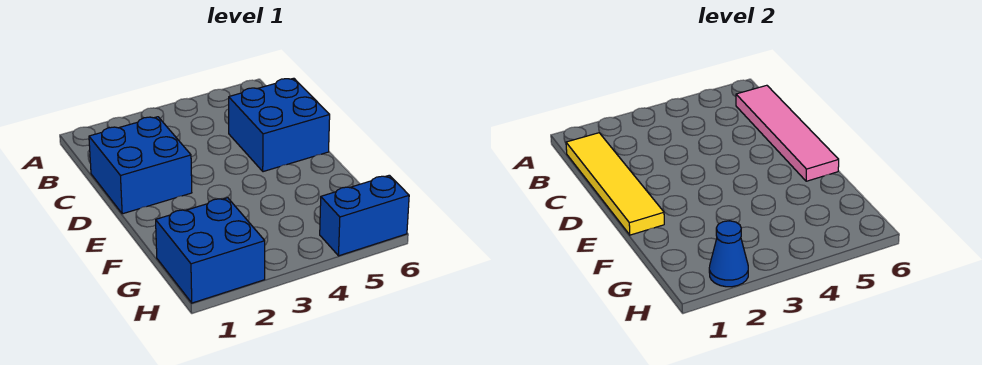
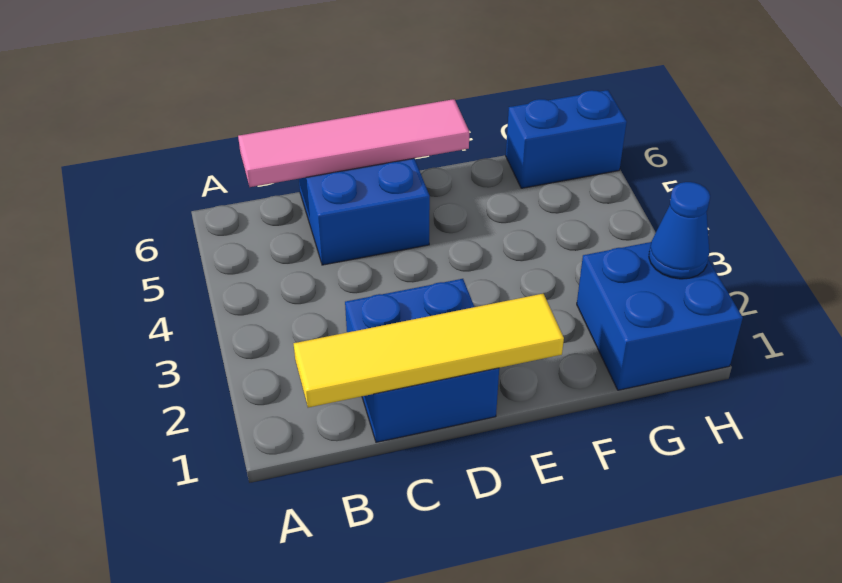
blue 1x2 brick [320,175,409,256] -> blue 1x2 brick turned to [506,90,627,188]

